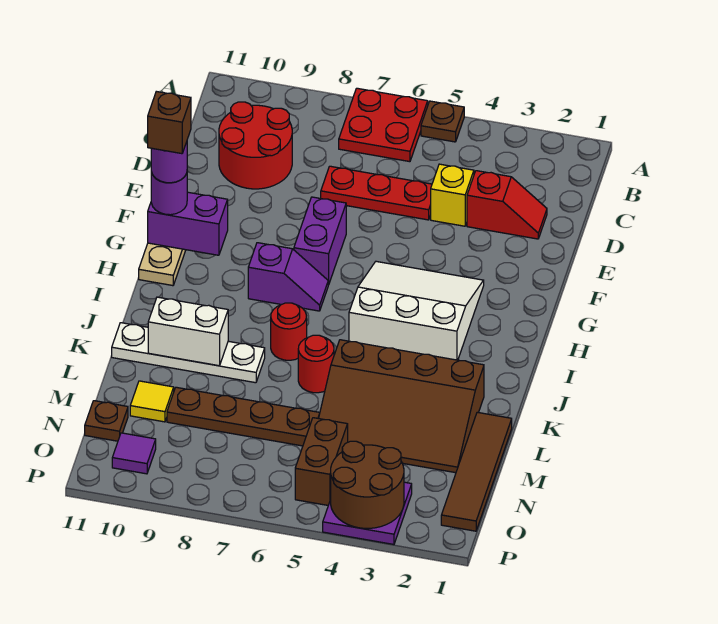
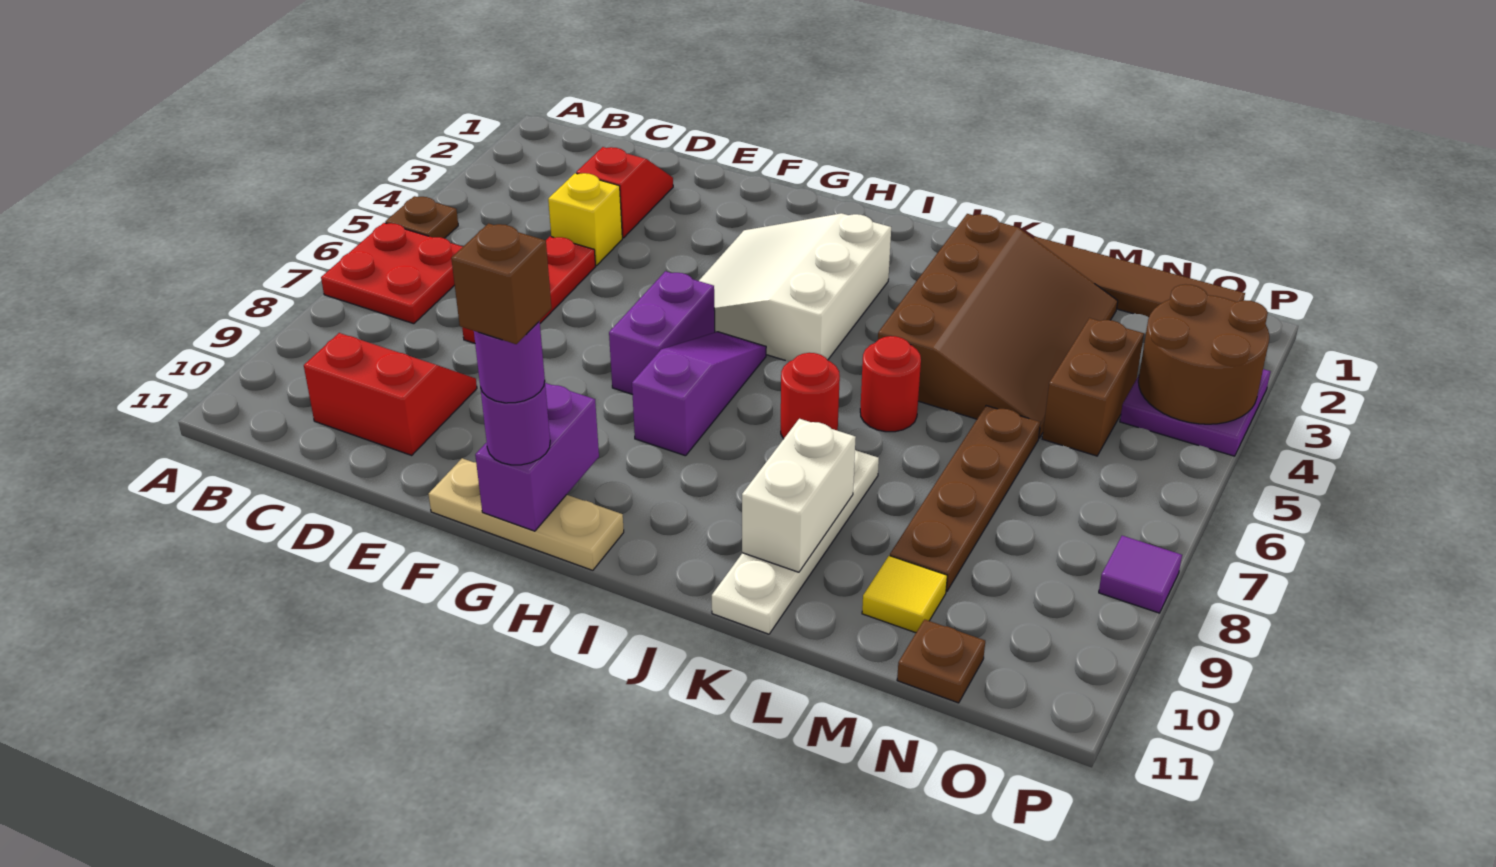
red 2x2 round brick [219,102,292,189] -> red 2x2 slope [304,333,477,455]
purple 1x2 brick [294,197,346,285] -> purple 1x2 brick turned to [609,271,715,394]
purple 1x2 slope [248,243,328,311] -> purple 1x3 slope [632,332,766,456]
brown 1x2 brick [295,418,348,505] -> brown 1x2 brick turned to [1042,318,1144,456]
purple 1x1 tile [112,433,156,474] -> purple 1x1 tile moved to [1099,536,1182,613]

